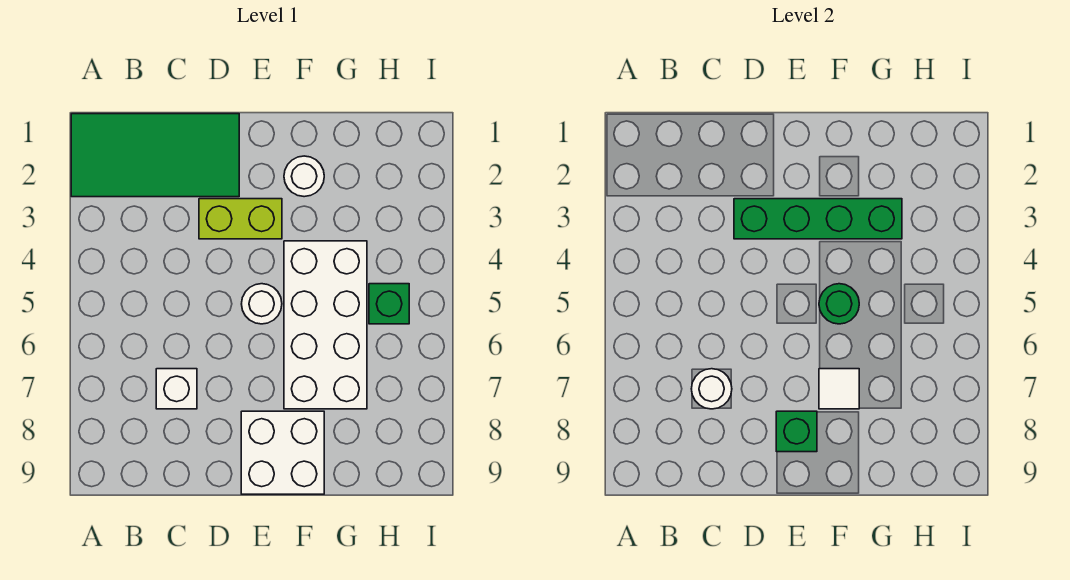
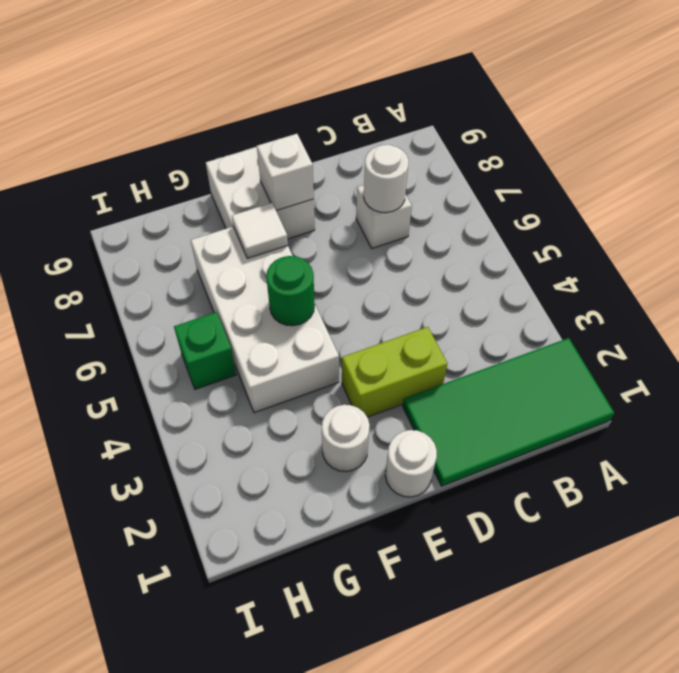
green 1x4 brick [734,199,902,239] -> none
white 1x1 round brick [242,284,282,324] -> white 1x1 round brick moved to [385,430,437,497]
green 1x1 brick [776,411,817,452] -> white 1x1 brick [257,134,314,211]

